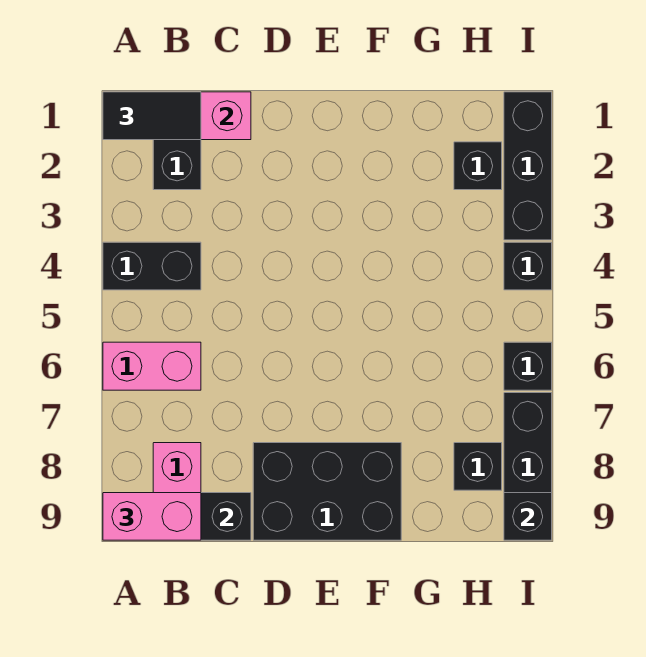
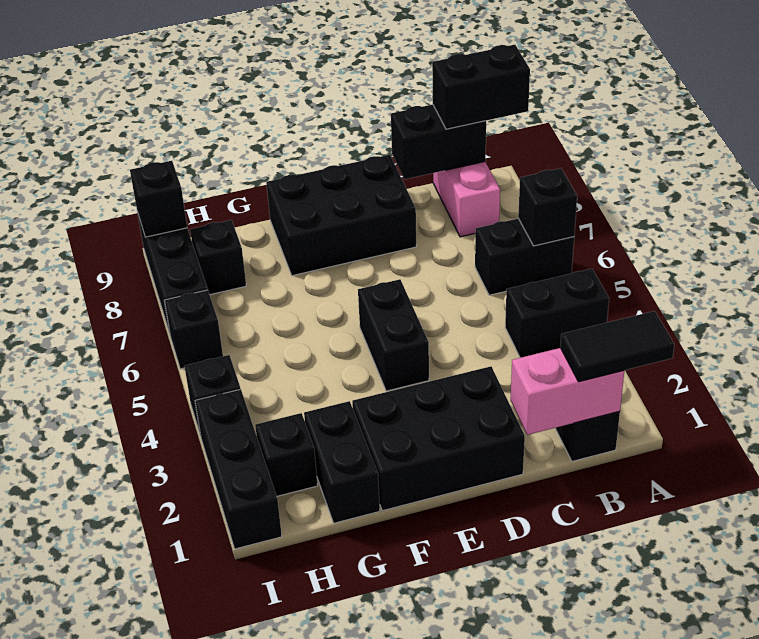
pink 1x2 brick [103,342,201,390] -> black 1x2 brick [475,218,574,295]
none -> black 1x1 brick [518,168,577,246]
pink 1x2 brick [103,493,201,540] -> black 1x2 brick [432,45,530,129]
none -> black 2x3 brick [352,366,525,511]
none -> black 1x2 brick [358,279,429,391]
none -> black 1x2 brick [304,401,380,523]

